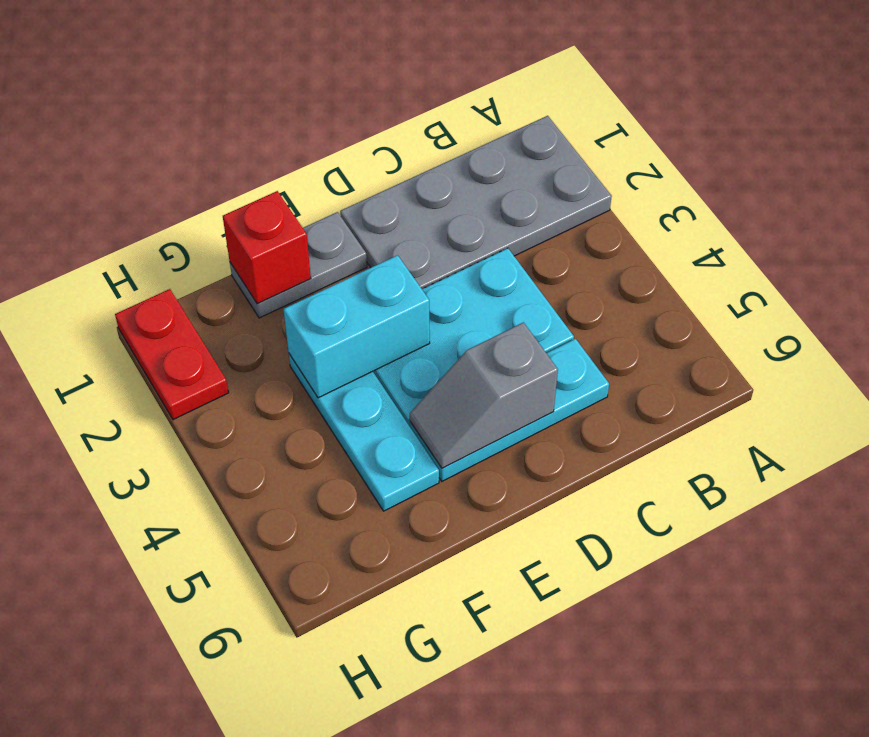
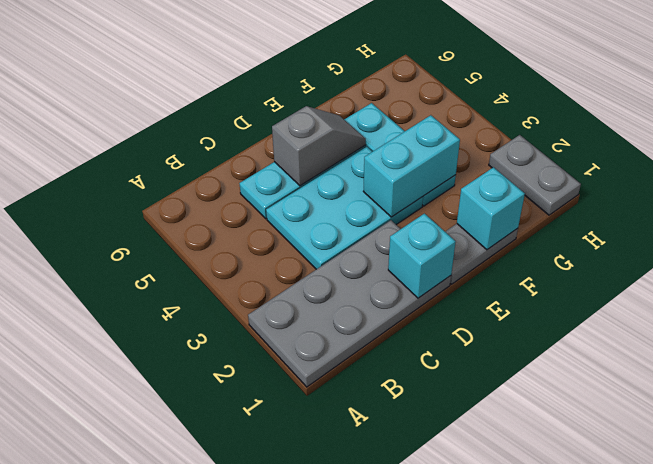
none -> cyan 1x1 brick [388,214,456,298]
red 1x1 brick [223,191,311,304] -> cyan 1x1 brick [457,167,525,250]
red 1x2 plate [115,289,229,420] -> grey 1x2 plate [489,135,581,215]

